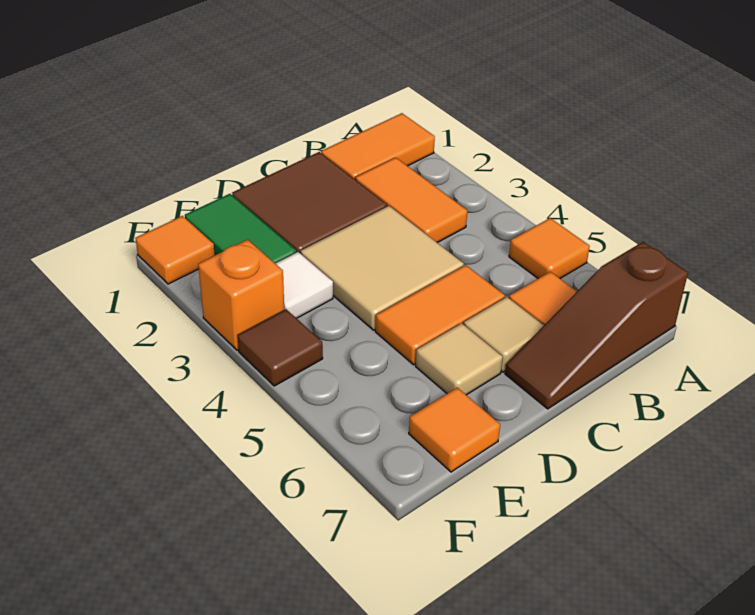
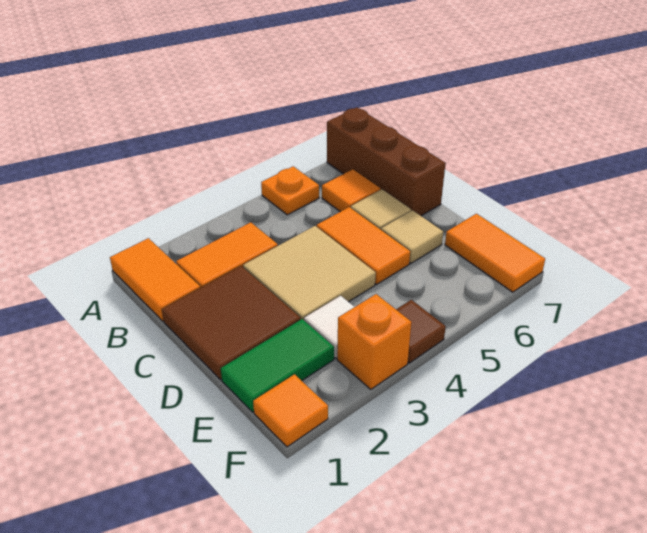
orange 1x1 tile [509,218,590,278] -> orange 1x1 plate [261,166,319,215]
brown 1x3 slope [505,242,688,409] -> brown 1x3 brick [327,108,446,216]
orange 1x1 tile [409,388,500,472] -> orange 1x2 tile [445,214,545,292]

